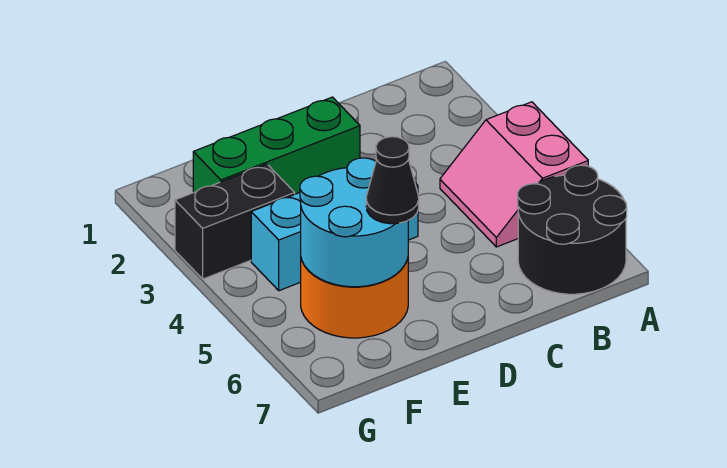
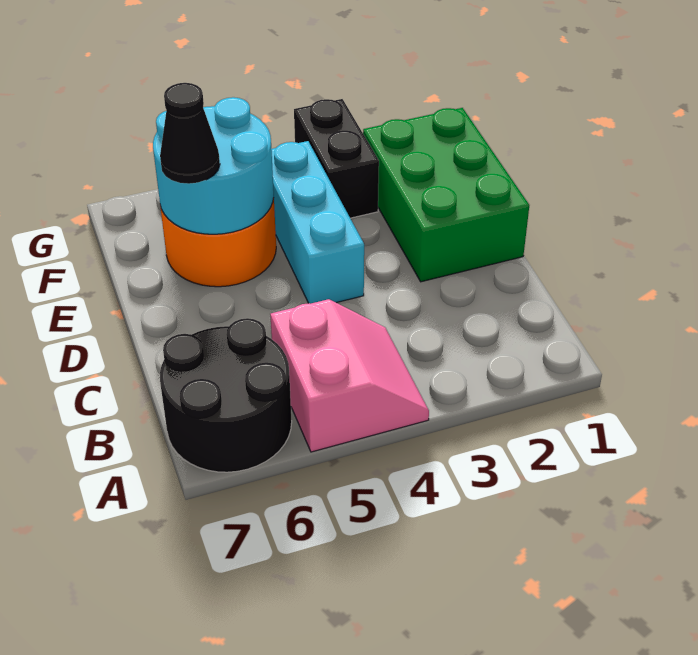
pink 2x2 slope [440,102,588,247] -> pink 2x2 slope turned to [270,299,429,452]
green 1x3 brick [193,97,360,194] -> green 2x3 brick [363,108,529,282]

